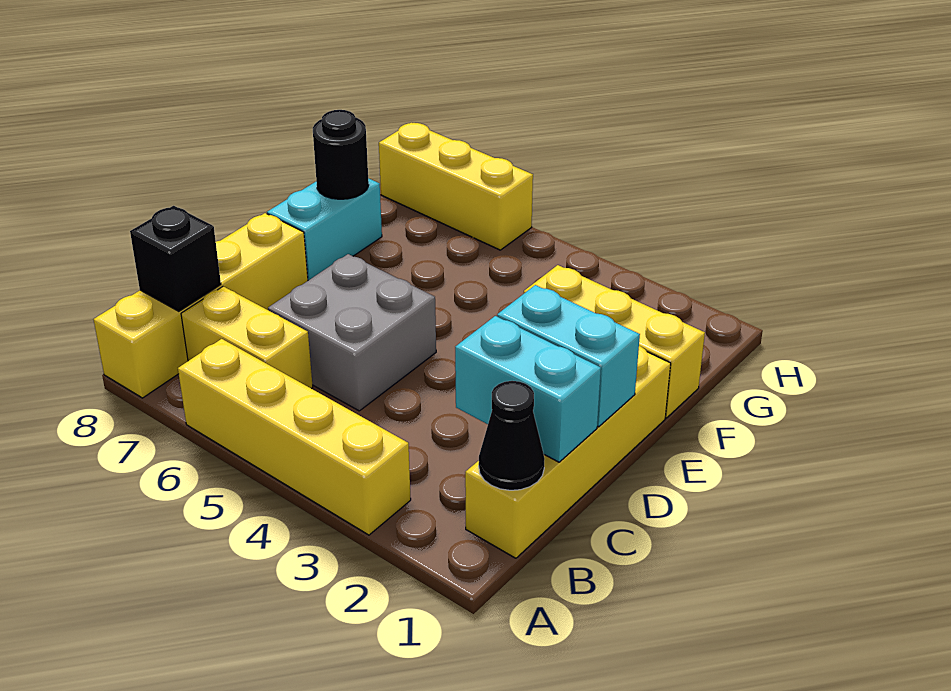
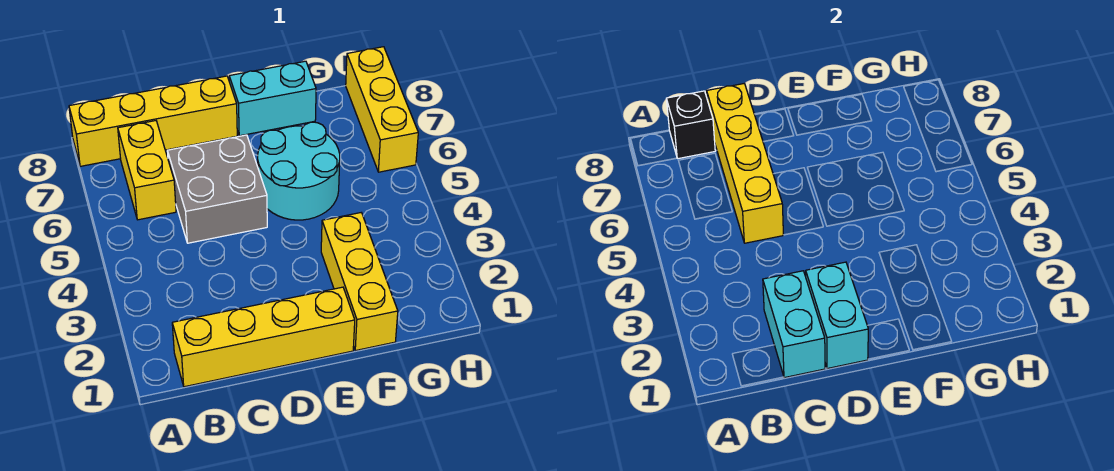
yellow 1x4 brick [178,339,411,535] -> yellow 1x4 brick moved to [707,84,783,243]
black 1x1 cone [479,381,545,490] -> none
none -> cyan 2x2 round brick [258,122,340,220]
black 1x1 round brick [313,110,369,199] -> none

